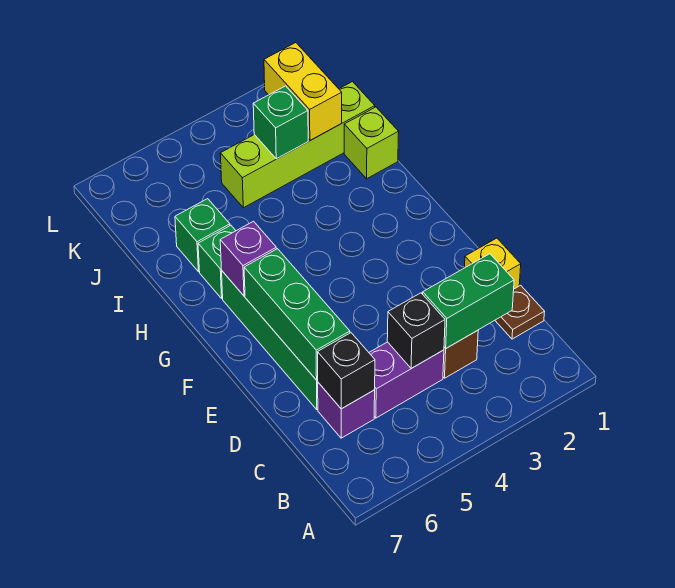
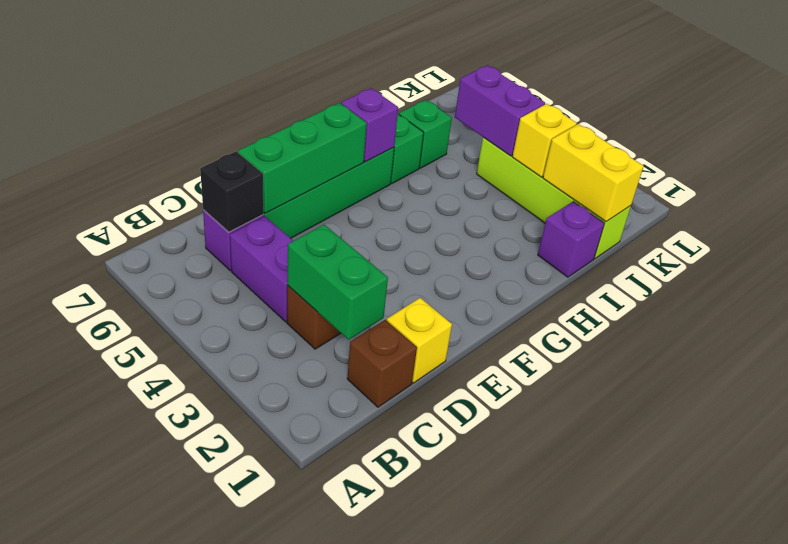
brown 1x1 plate [495,285,545,339] -> brown 1x1 brick [347,320,417,407]
black 1x1 brick [387,293,445,369] -> none
lime 1x1 brick [344,107,399,179] -> purple 1x1 brick [538,202,604,277]
yellow 1x2 brick [264,43,342,140] -> yellow 1x2 brick turned to [543,124,644,221]
green 1x1 brick [253,86,308,159] -> yellow 1x1 brick [513,104,577,177]
none -> purple 1x2 brick [455,65,545,156]

